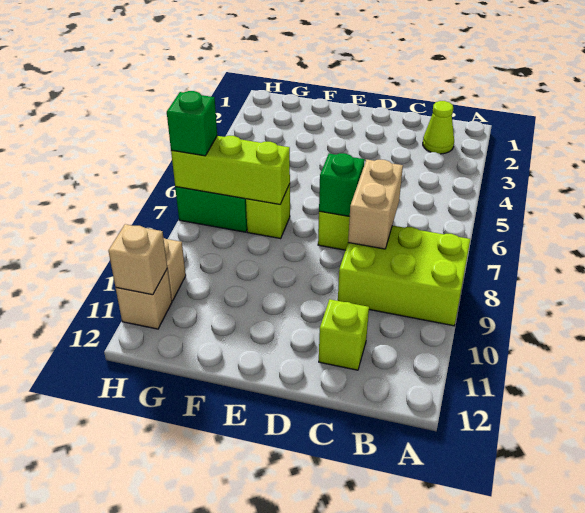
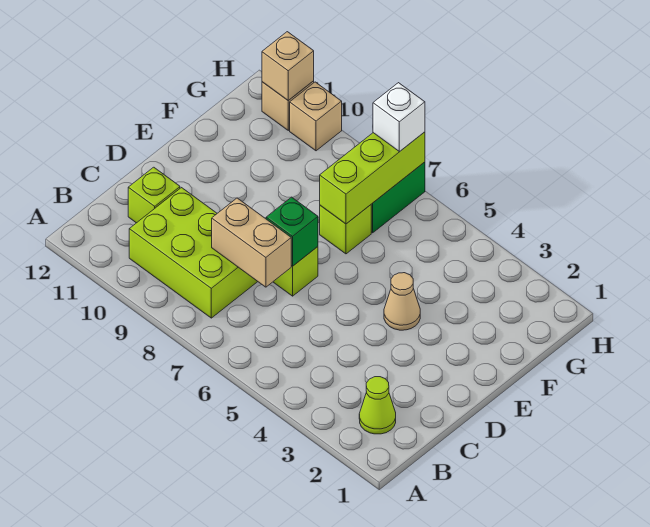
lime 2x3 brick [338,225,470,326] -> lime 2x3 brick turned to [129,188,258,318]
none -> tan 1x1 cone [384,273,420,330]
green 1x1 brick [167,91,217,156] -> white 1x1 brick [373,83,425,152]

